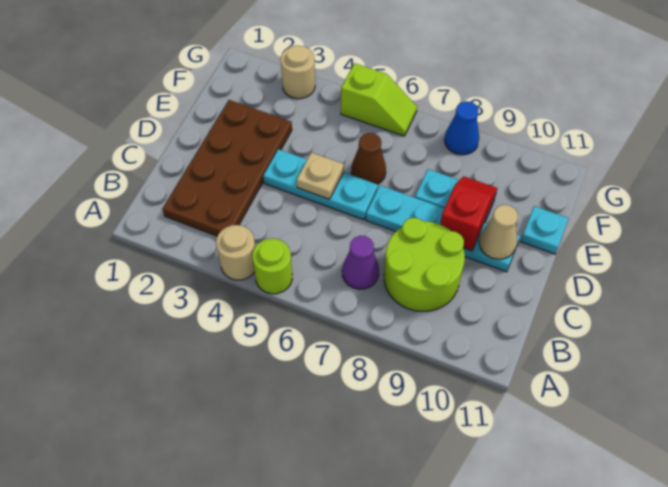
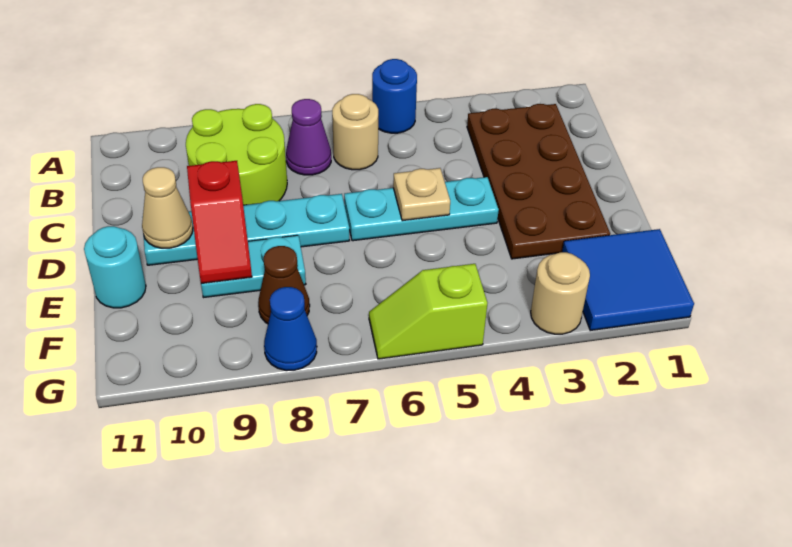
tan 1x1 round brick [216,225,255,280] -> tan 1x1 round brick moved to [332,94,378,170]
lime 1x1 round brick [252,238,292,294] -> blue 1x1 round brick [372,59,417,133]
brown 1x1 cone [351,133,386,184] -> brown 1x1 cone moved to [258,246,310,324]
cyan 1x1 plate [521,206,569,254] -> cyan 1x1 round brick [84,226,146,308]
none -> blue 2x2 tile [562,229,694,331]

